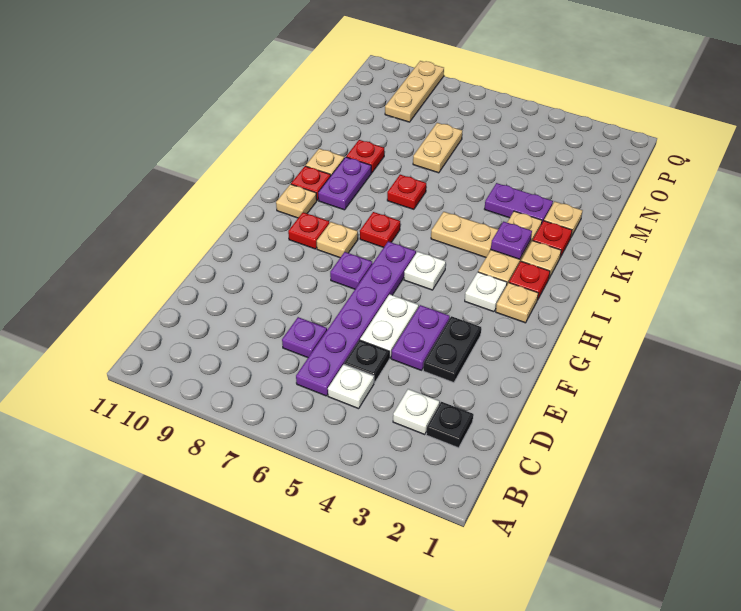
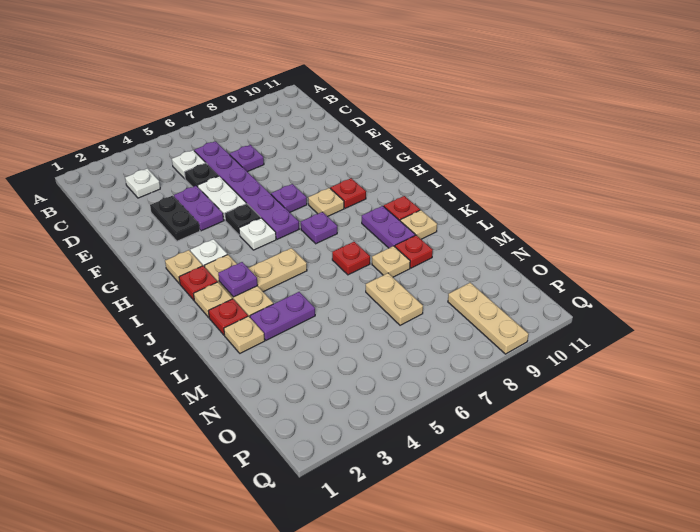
black 1x1 plate [426,402,473,448] -> black 1x1 plate moved to [225,204,261,235]
red 1x1 plate [360,212,400,248] -> purple 1x1 plate [301,212,337,244]
tan 1x1 plate [276,184,317,218] -> tan 1x1 plate moved to [372,246,410,277]

